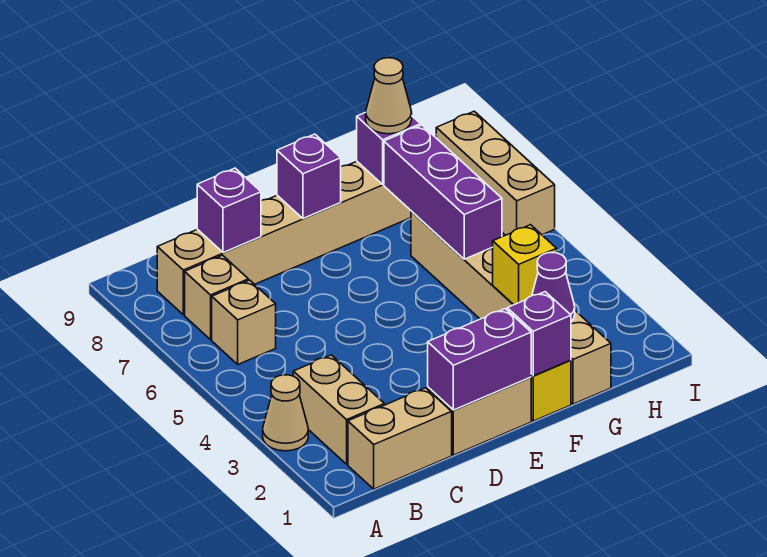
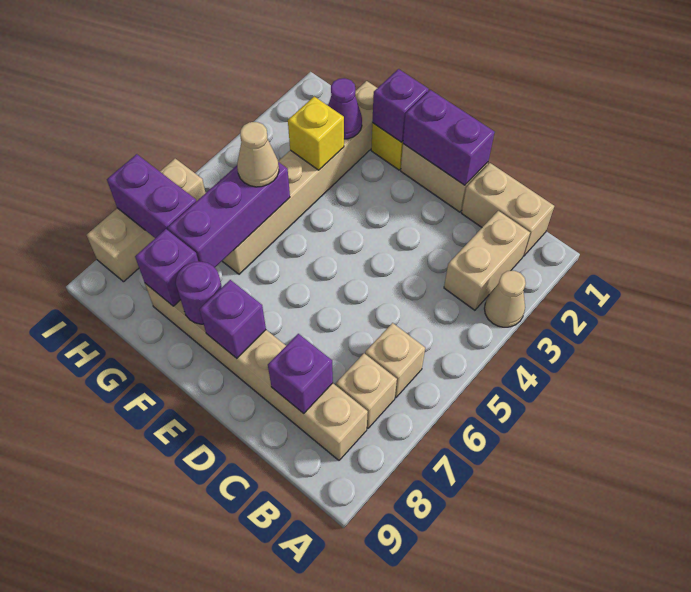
none -> purple 1x1 round brick [176,262,222,324]
tan 1x1 cone [366,58,412,134] -> tan 1x1 cone moved to [237,122,279,187]
none -> purple 1x2 brick [107,154,196,238]

